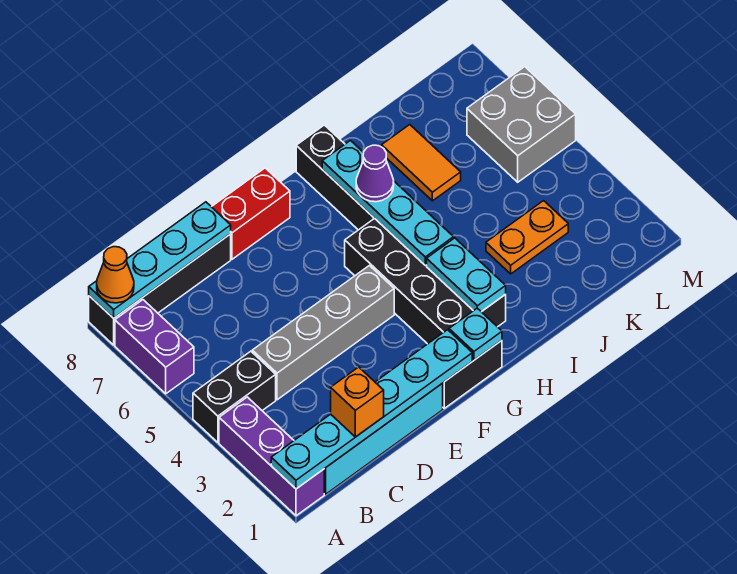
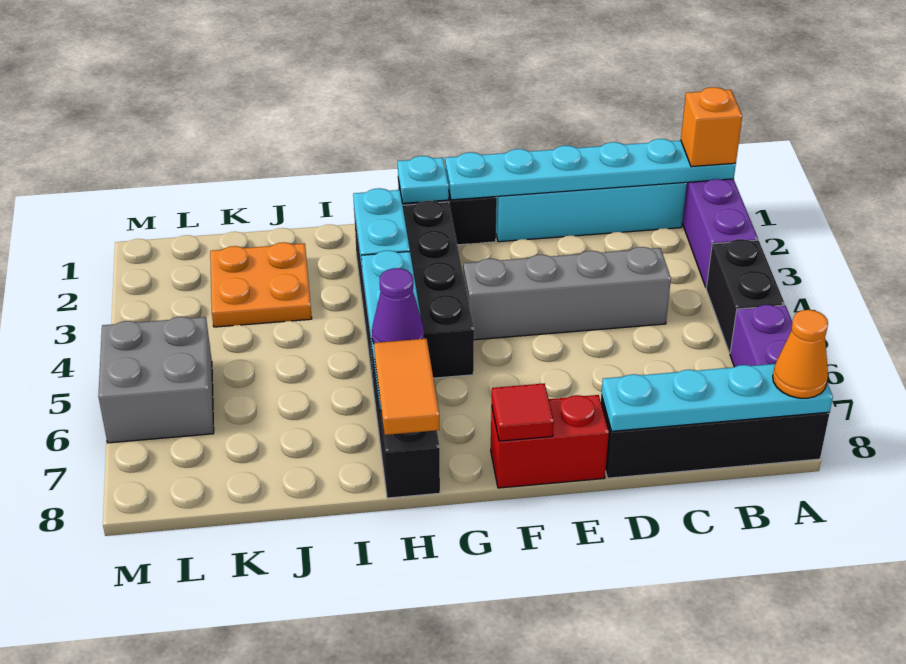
black 1x2 brick [193,351,276,442] -> black 1x2 brick turned to [706,239,785,353]
orange 1x1 brick [331,367,384,437] -> orange 1x1 brick moved to [681,87,742,167]
none -> red 1x1 tile [492,383,554,441]
orange 1x2 plate [486,201,568,274] -> orange 2x2 plate [210,242,312,327]
orange 1x2 tile [382,125,461,201] -> orange 1x2 tile moved to [374,339,439,435]

